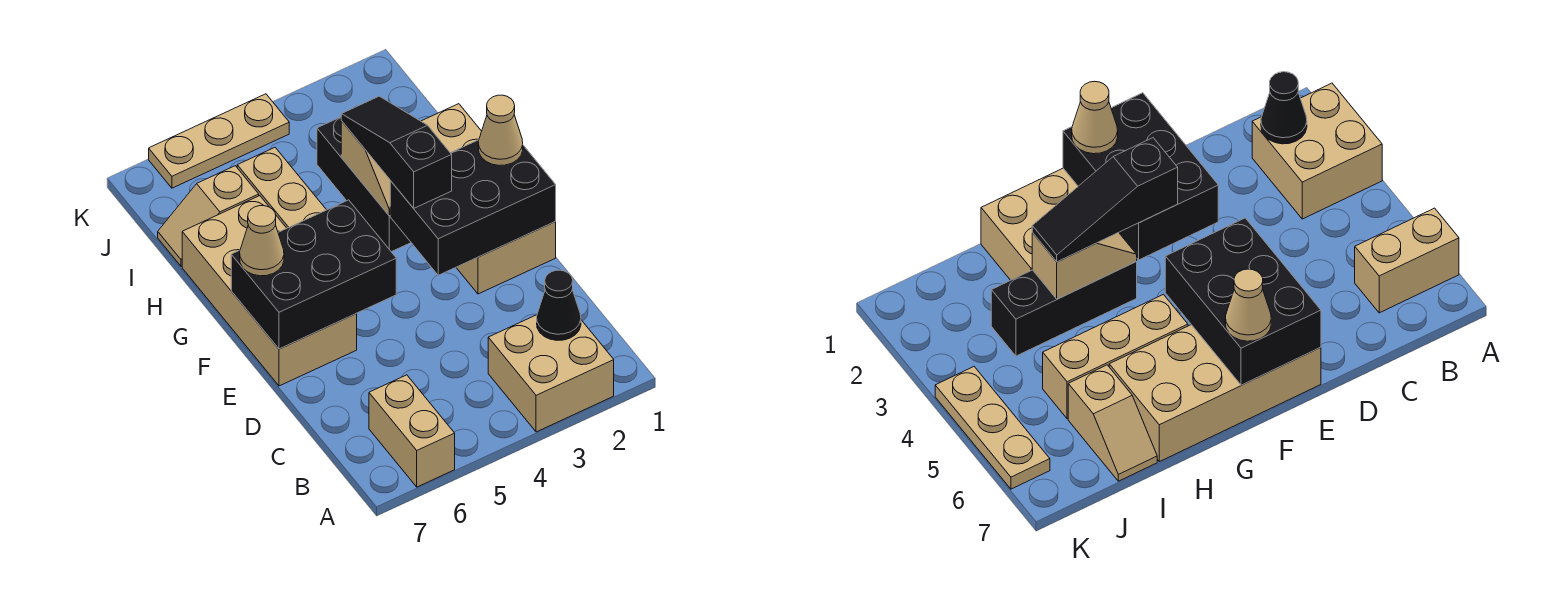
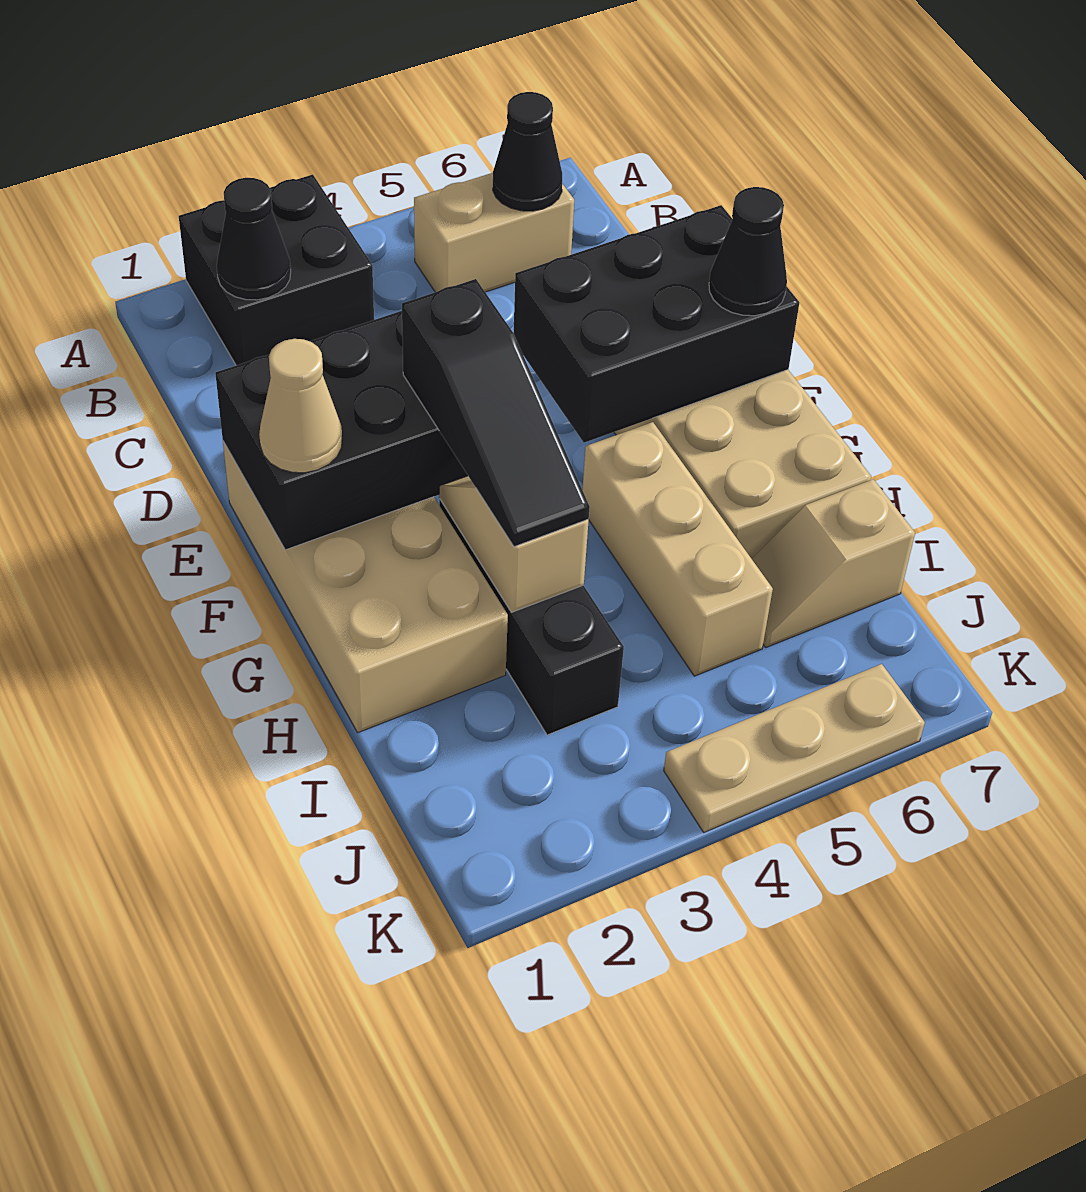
tan 2x2 brick [488,315,614,432] -> black 2x2 brick [179,175,374,365]
tan 1x2 brick [369,375,455,487] -> tan 1x2 brick turned to [414,173,574,292]
none -> black 1x1 cone [493,92,562,211]
tan 1x1 cone [240,206,284,276] -> black 1x1 cone [709,187,787,316]
tan 1x2 slope [158,166,259,266] -> tan 1x2 slope turned to [752,479,915,647]

